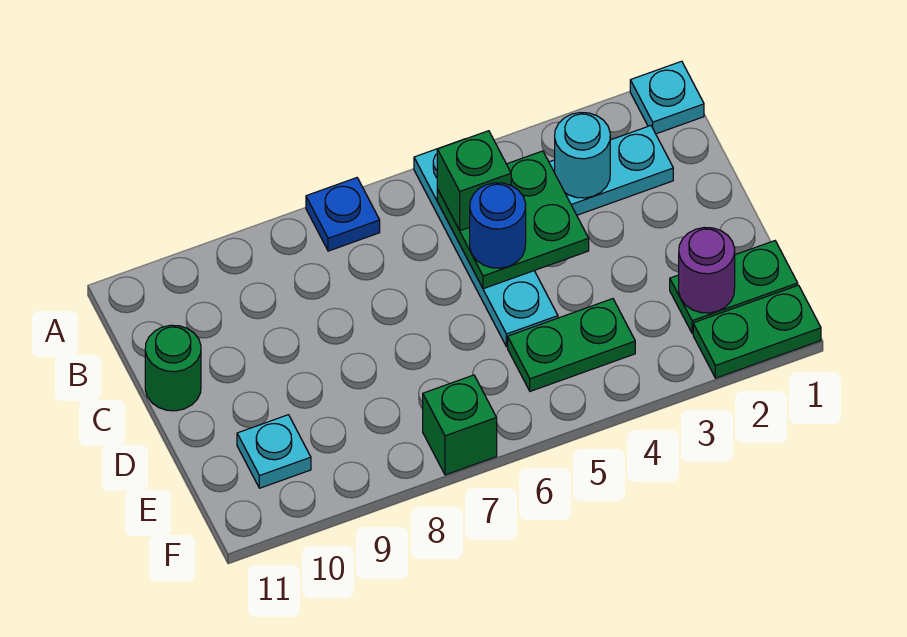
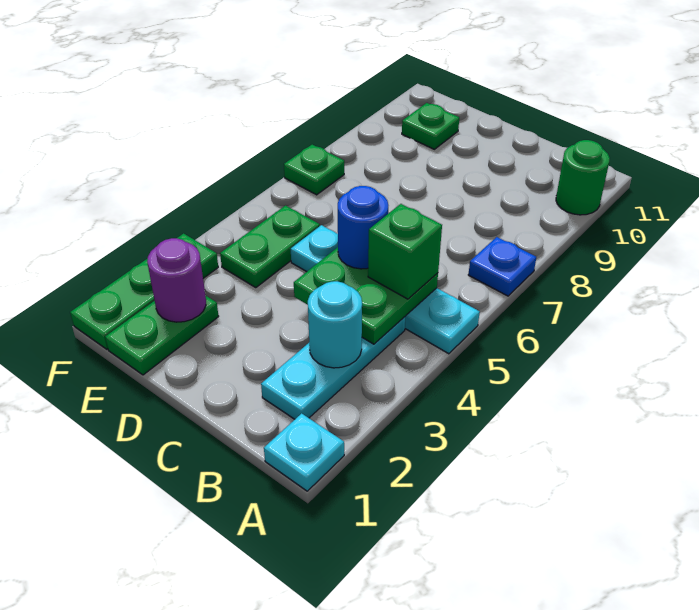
green 1x1 round brick [145,325,201,411] -> green 1x1 round brick moved to [556,140,610,215]
cyan 1x1 plate [237,415,311,488] -> green 1x1 plate [402,103,459,149]
green 1x2 plate [693,285,821,378] -> green 1x3 plate [70,233,218,349]
green 1x1 brick [423,375,497,475] -> green 1x1 plate [284,145,344,195]

